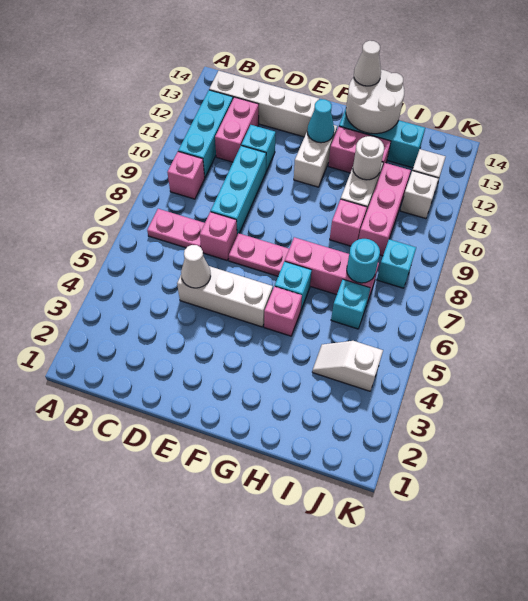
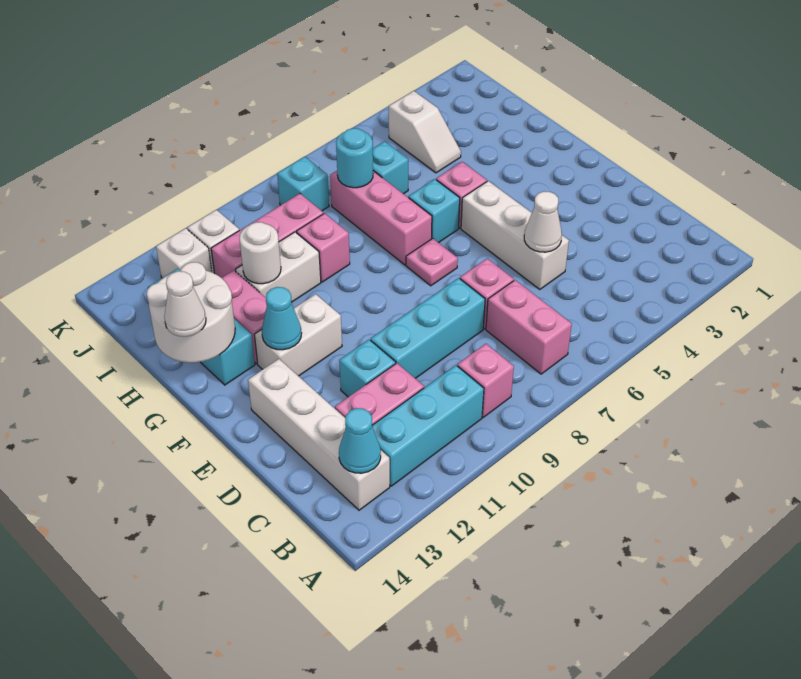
pink 1x2 plate [147,209,205,248] -> pink 1x2 brick [486,280,572,374]
none -> cyan 1x1 cone [339,408,381,473]
pink 1x2 plate [229,233,289,276] -> pink 1x1 plate [406,238,458,286]

